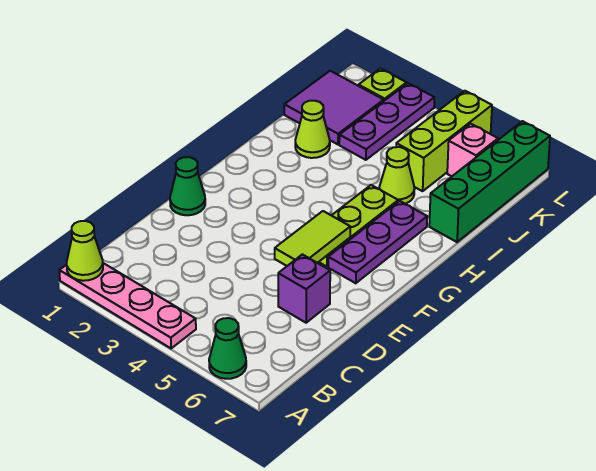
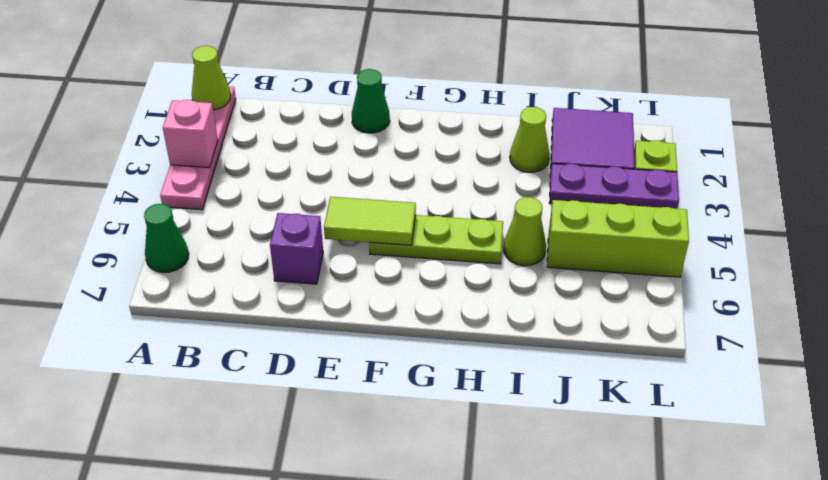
purple 1x3 plate [328,201,427,283] -> none
green 1x4 brick [429,121,550,242] -> none
pink 1x1 brick [447,124,498,176] -> pink 1x1 brick moved to [163,100,218,168]

